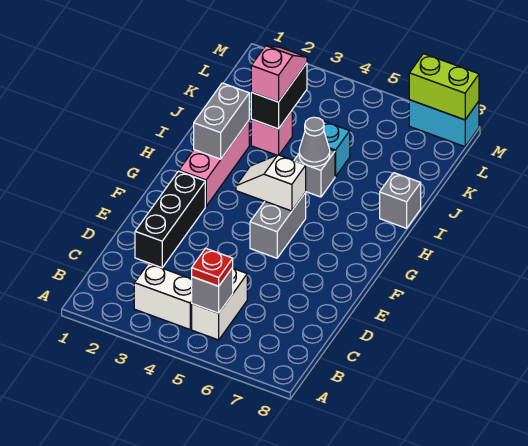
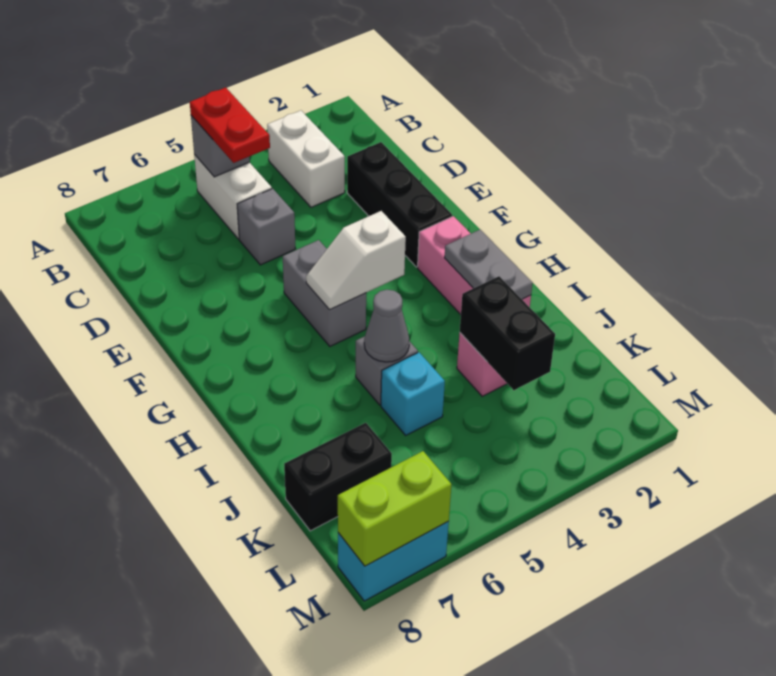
white 1x2 brick [134,263,192,329] -> white 1x2 brick turned to [267,110,345,207]
red 1x1 plate [192,248,233,286] -> red 1x2 plate [190,88,270,163]
white 1x2 slope [236,155,306,211] -> white 1x2 slope turned to [306,211,406,310]
grey 1x2 brick [194,83,249,159] -> grey 1x2 plate [445,230,533,299]
grey 1x1 brick [380,173,421,228] -> grey 1x1 brick moved to [237,189,296,265]
pink 1x2 slope [251,46,307,102] -> none
none -> black 1x2 brick [284,423,392,531]

